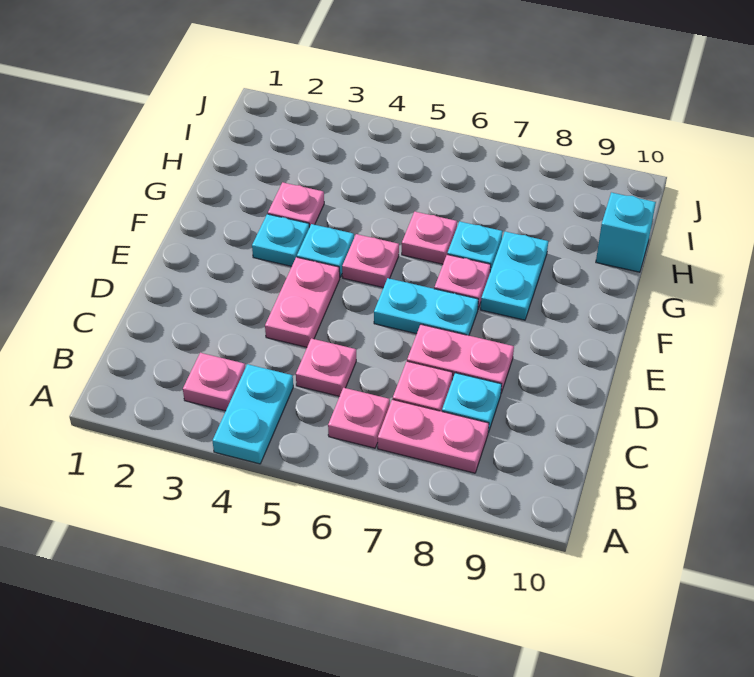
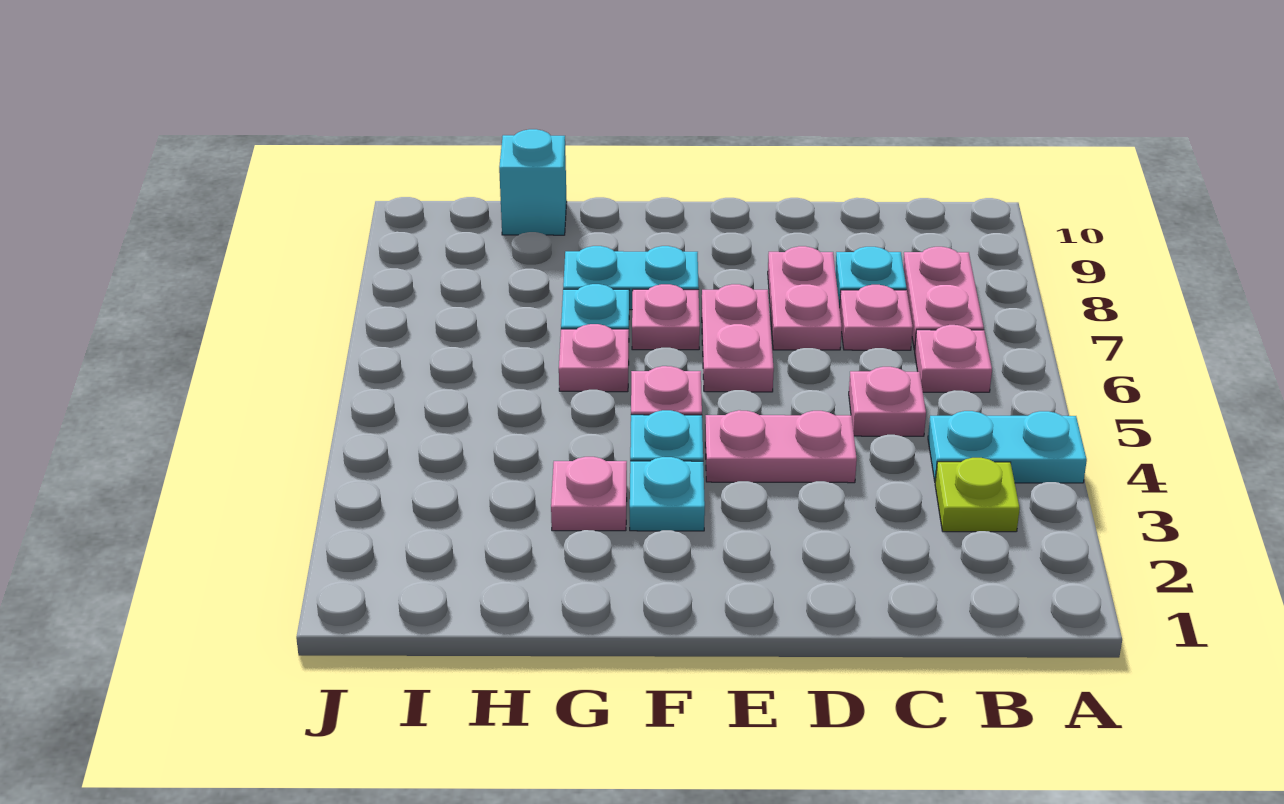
pink 1x1 plate [183,353,245,411] -> lime 1x1 plate [935,458,1020,532]
cyan 1x2 plate [374,278,478,335] -> pink 1x2 plate [702,284,774,392]

